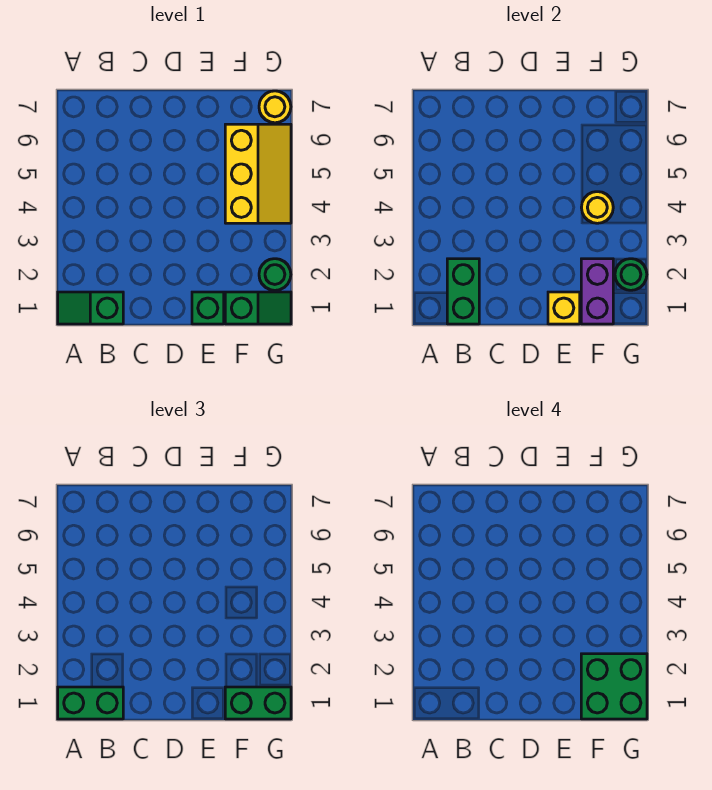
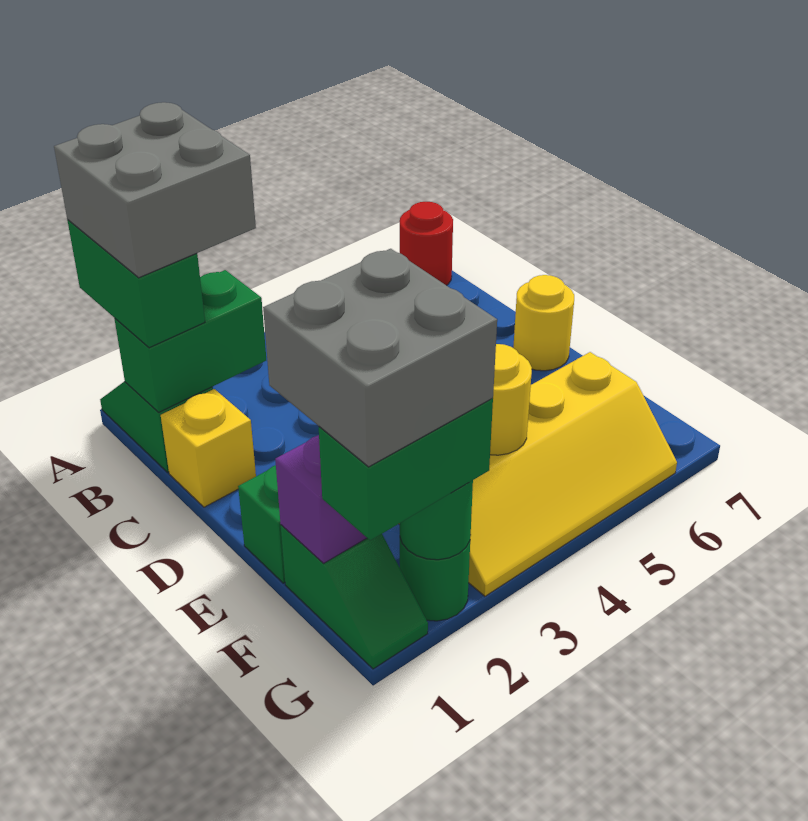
none -> grey 2x2 brick [54,102,256,278]
none -> red 1x1 round brick [400,202,453,285]
yellow 1x1 brick [548,292,580,324] -> yellow 1x1 brick moved to [161,389,256,507]
green 1x2 brick [225,687,291,719] -> green 1x2 brick turned to [319,398,493,540]
green 2x2 brick [581,654,647,719] -> grey 2x2 brick [263,249,497,467]
yellow 2x3 slope [225,124,291,223] -> yellow 2x4 slope [399,352,677,596]
yellow 1x1 round brick [259,91,291,123] -> yellow 1x1 round brick moved to [513,275,574,371]

